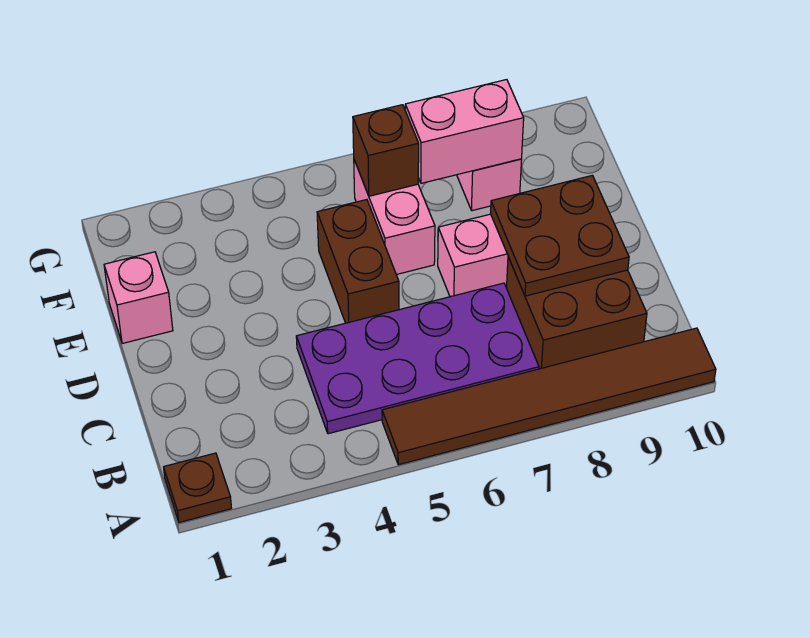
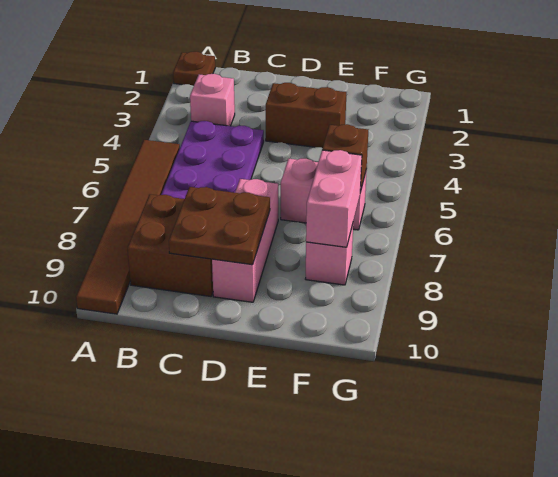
brown 1x2 brick [317,200,399,323] -> brown 1x2 brick moved to [266,83,346,148]
pink 1x1 brick [104,252,173,344] -> pink 1x1 brick moved to [190,74,235,126]

